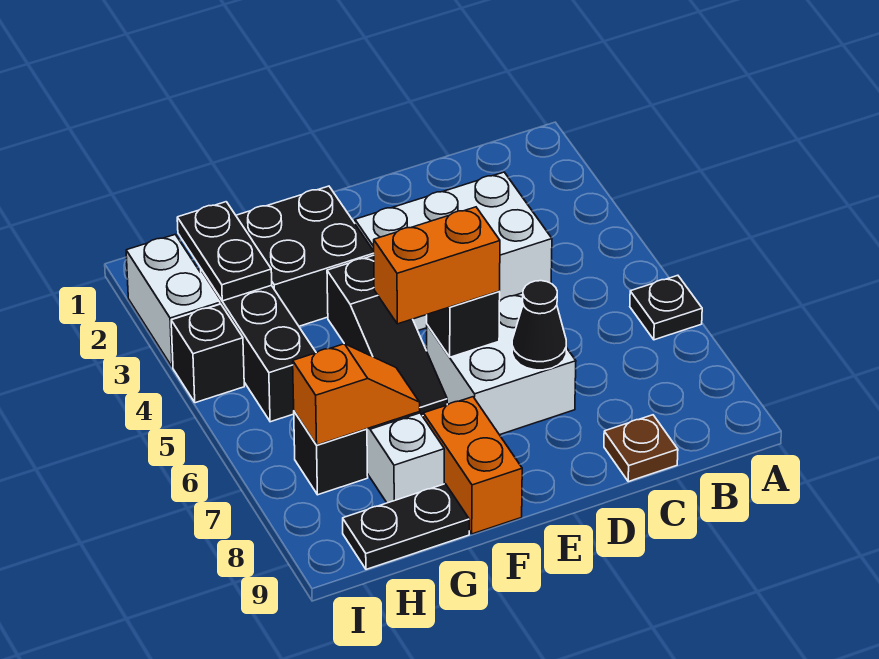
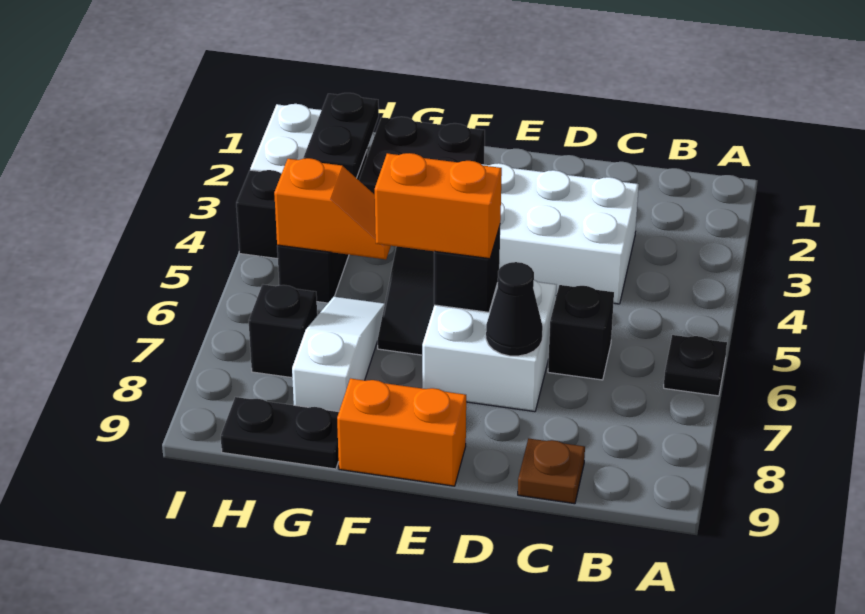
none -> black 1x1 brick [548,285,614,380]
orange 1x2 brick [423,397,522,534] -> orange 1x2 brick turned to [337,378,466,486]
orange 1x2 slope [293,344,420,445] -> orange 1x2 slope moved to [274,158,391,259]

